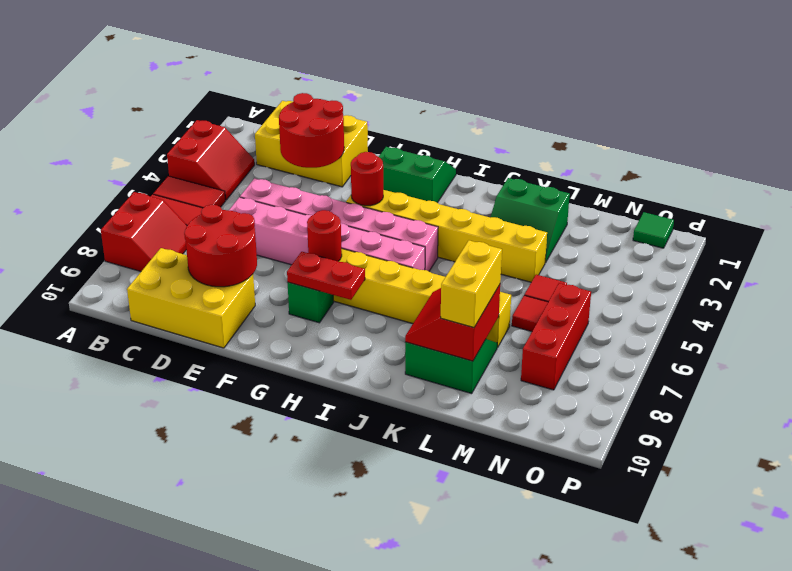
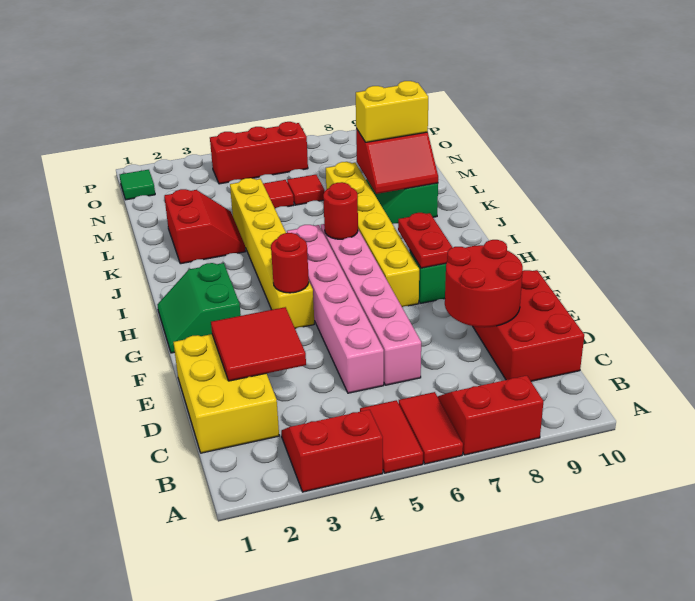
yellow 2x3 brick [127,248,255,348] -> red 2x3 brick [473,270,584,381]
red 2x2 round brick [279,93,344,168] -> red 2x2 tile [211,307,306,381]
red 1x1 round brick [307,210,342,261] -> red 1x1 round brick moved to [323,182,358,239]
green 2x2 slope [490,178,570,263] -> red 2x2 slope [164,189,246,264]
red 1x3 brick [521,283,591,390] -> red 1x3 brick moved to [210,122,308,184]

